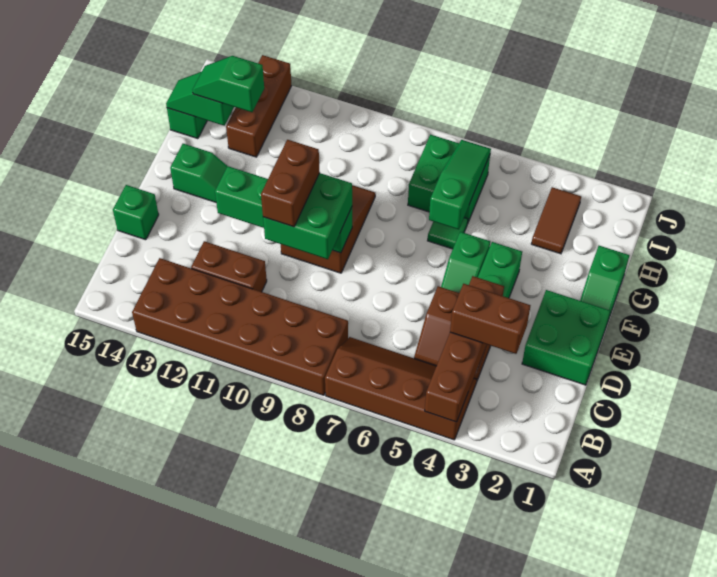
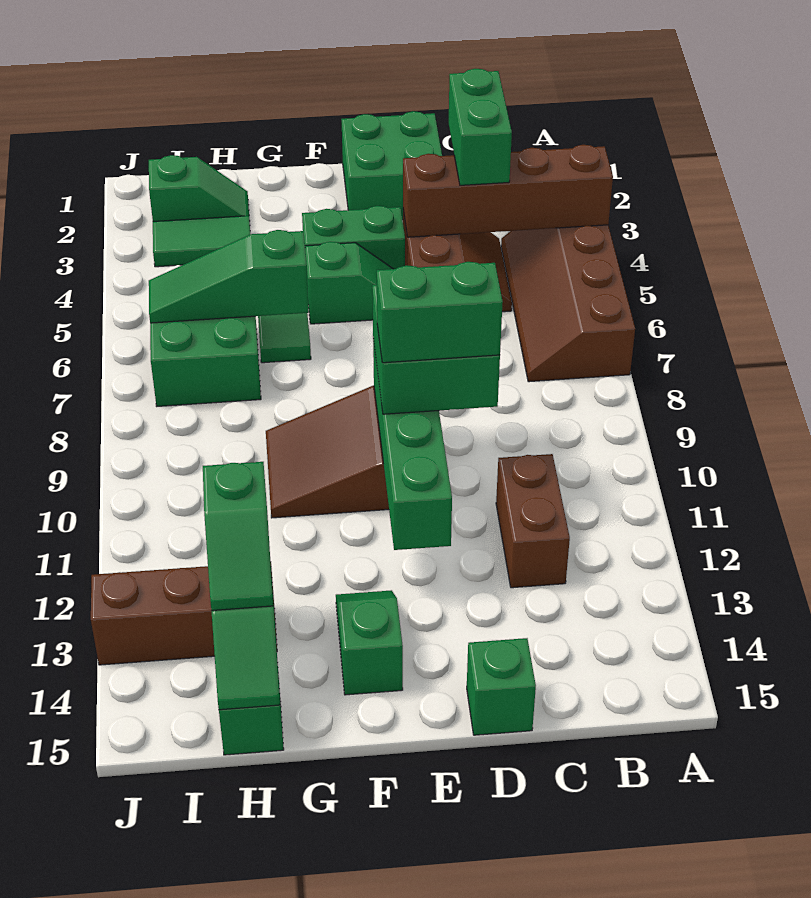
brown 2x6 brick [132,258,348,395] -> none
brown 1x2 brick [450,284,531,354] -> green 1x2 brick [449,69,512,185]
brown 1x2 brick [261,140,320,227] -> green 1x2 brick [377,262,503,363]
green 1x2 slope [580,246,629,323] -> green 1x2 slope moved to [149,155,249,221]
brown 1x2 tile [531,187,581,254] -> green 1x2 tile [153,216,250,267]

